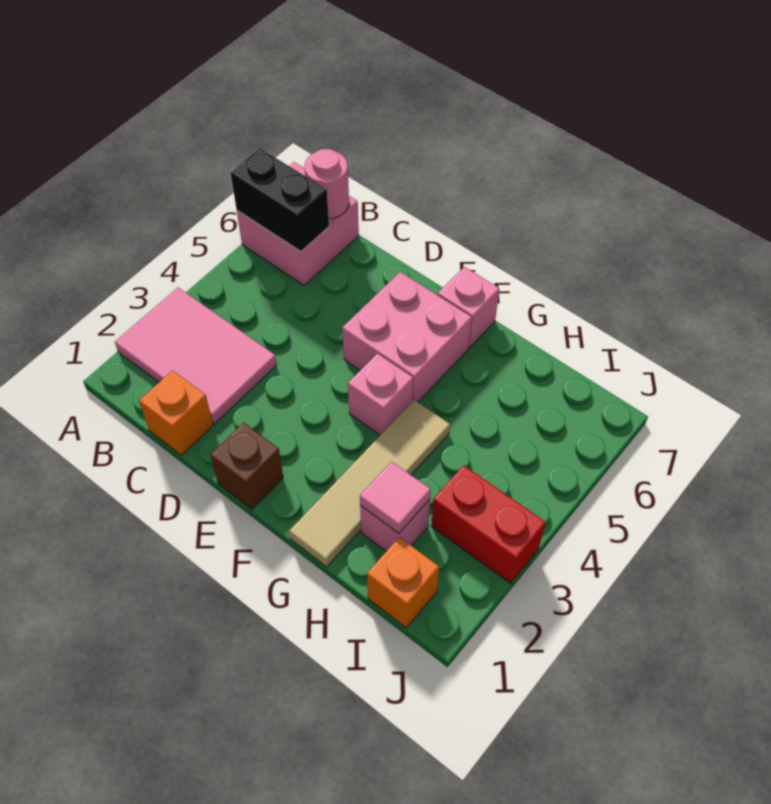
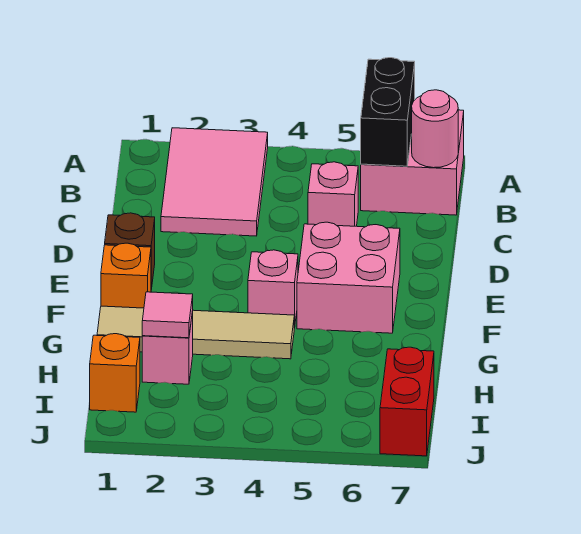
orange 1x1 brick [139,371,213,455] -> orange 1x1 brick moved to [101,243,151,308]
pink 1x1 brick [438,267,499,348] -> pink 1x1 brick moved to [308,162,358,226]
red 1x2 brick [432,465,546,583] -> red 1x2 brick moved to [380,347,434,456]

